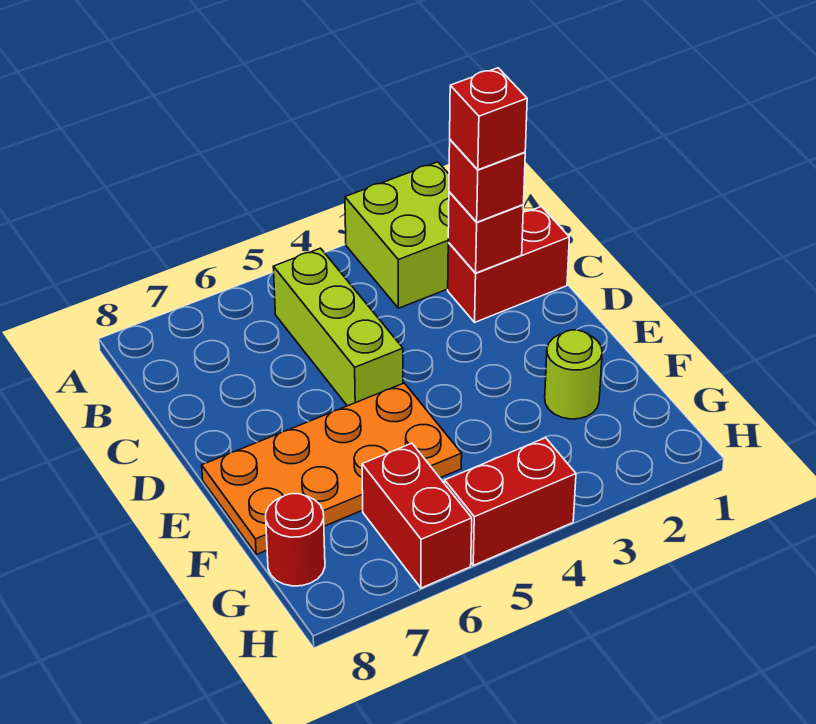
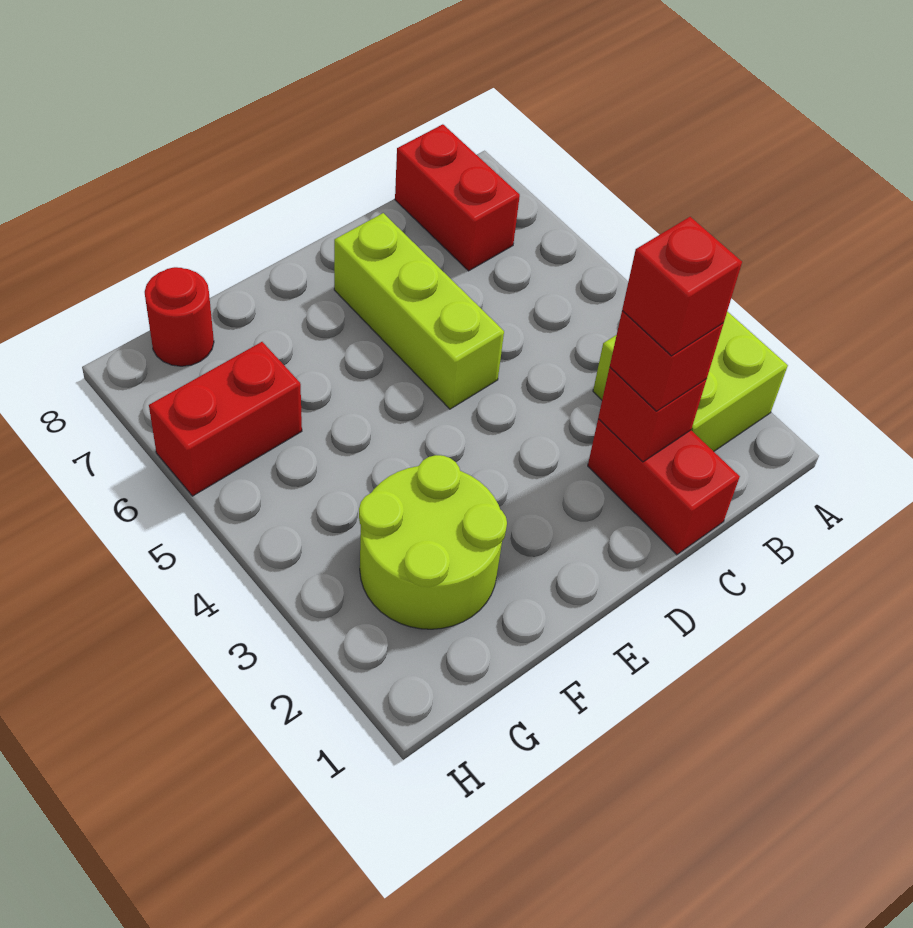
lime 1x3 brick [273,248,403,406] -> lime 1x3 brick turned to [334,213,504,409]
orange 2x4 plate [202,383,462,555] -> none
lime 1x1 round brick [545,330,602,419] -> lime 2x2 round brick [359,455,507,629]
red 1x2 brick [445,438,576,565] -> red 1x2 brick moved to [395,124,520,271]

